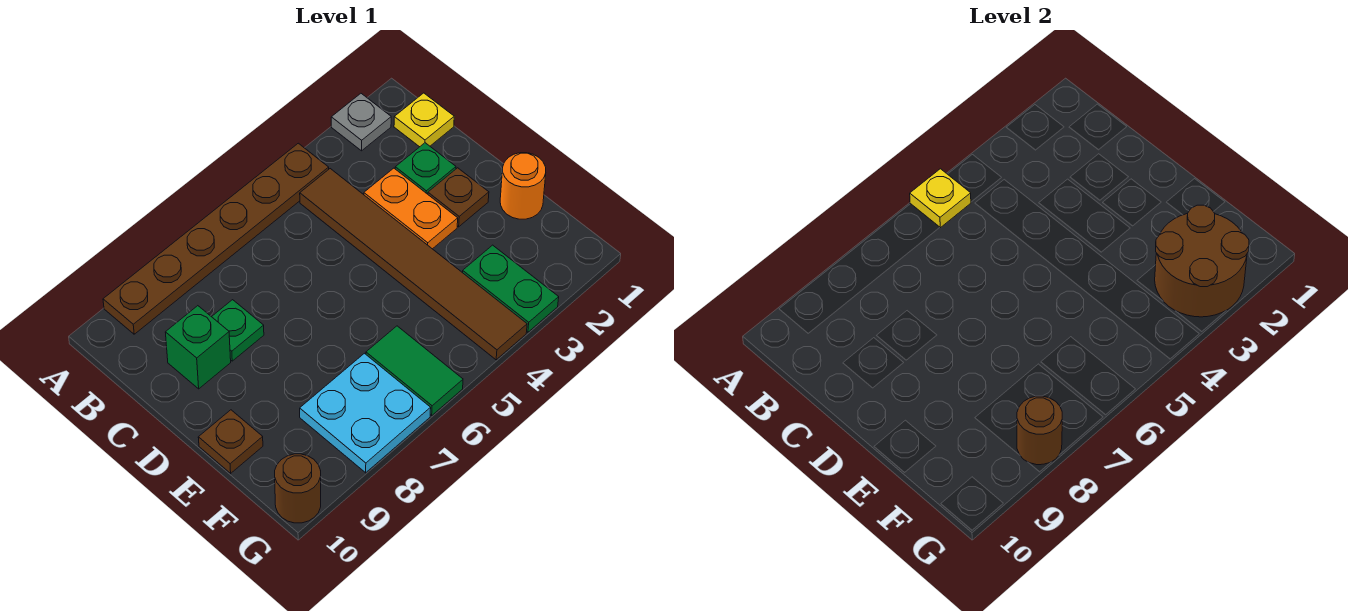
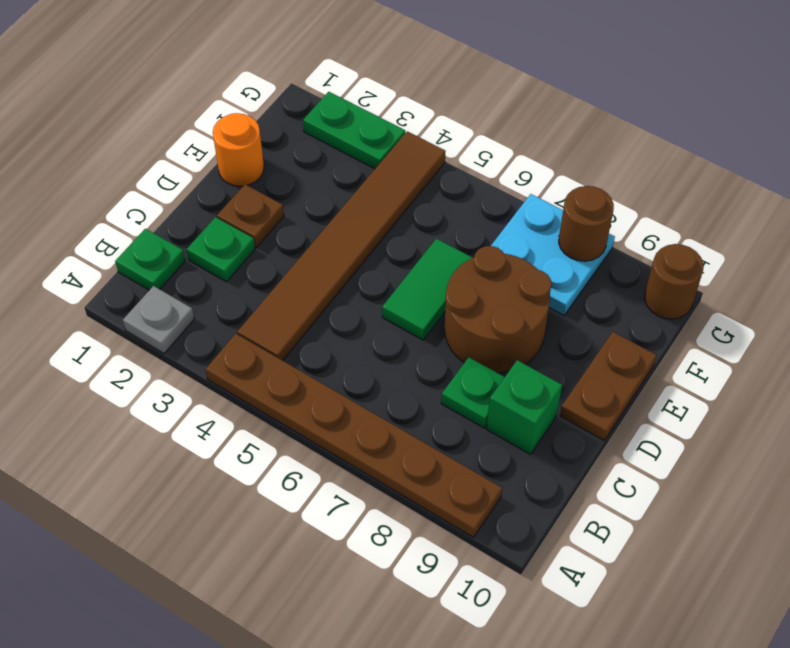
yellow 1x1 plate [910,169,971,228] -> none
yellow 1x1 plate [394,93,454,147] -> green 1x1 plate [115,229,185,290]
orange 1x2 plate [364,168,458,249] -> none
brown 1x1 plate [198,410,263,473] -> brown 1x2 plate [560,332,657,440]
brown 2x2 round brick [1155,205,1249,317] -> brown 2x2 round brick moved to [445,246,552,372]
green 1x2 plate [463,245,559,332] -> green 1x2 plate turned to [303,92,405,169]
green 1x2 tile [366,326,463,415] -> green 1x2 tile moved to [382,239,472,340]

